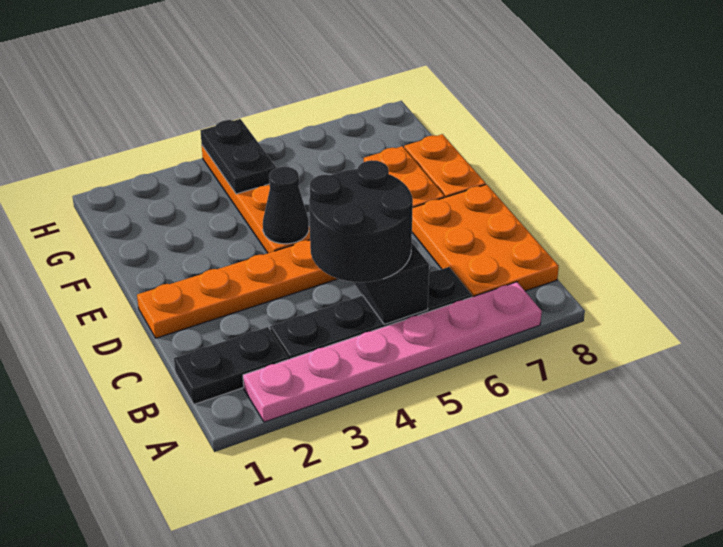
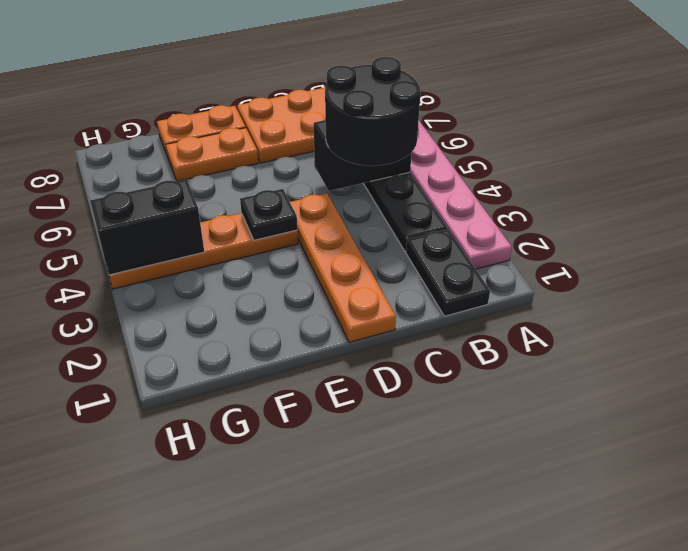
black 1x1 cone [263,167,309,244] -> black 1x1 plate [240,189,297,240]
black 1x2 plate [200,119,276,194] -> black 1x2 brick [90,179,204,275]

